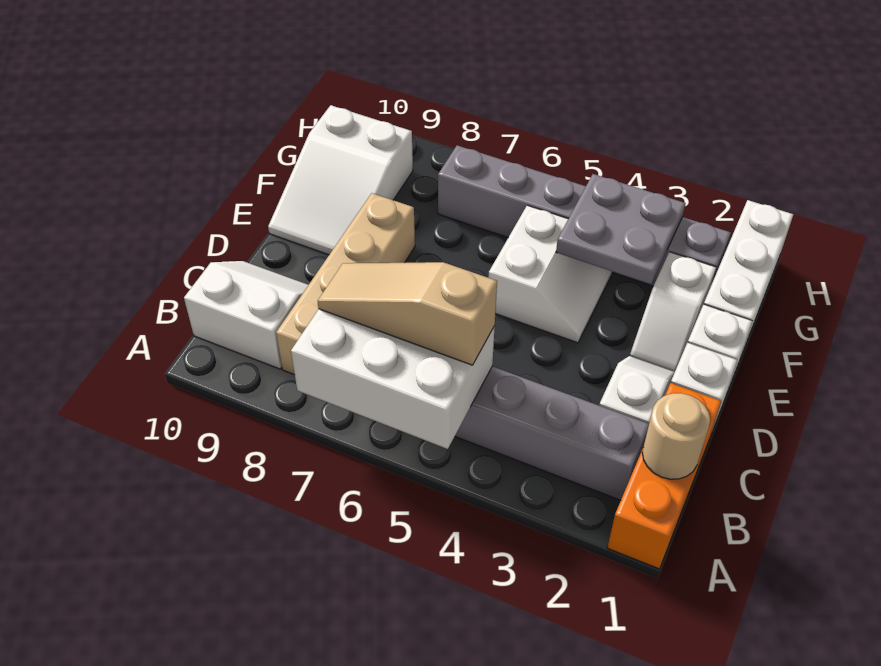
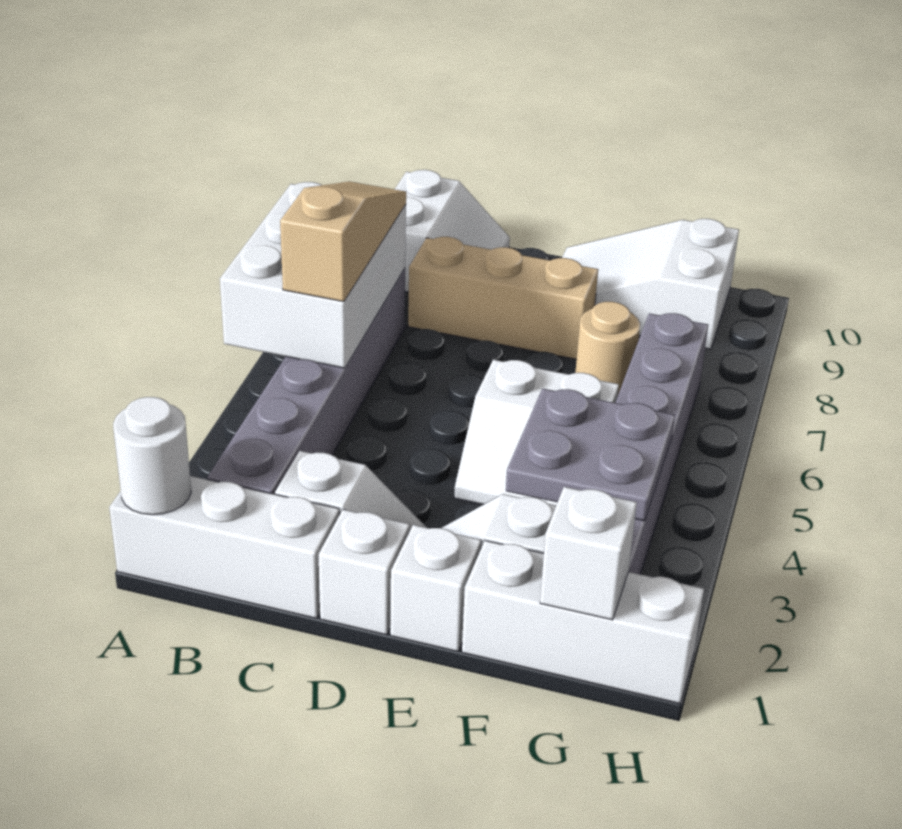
orange 1x3 brick [607,383,722,569] -> white 1x3 brick [109,476,340,618]
none -> white 1x1 round brick [113,397,191,515]
tan 1x1 round brick [642,393,710,479] -> tan 1x1 round brick moved to [575,302,640,394]
tan 1x4 brick [276,193,415,375] -> tan 1x3 brick [408,237,598,359]
none -> white 1x1 brick [540,487,637,620]

